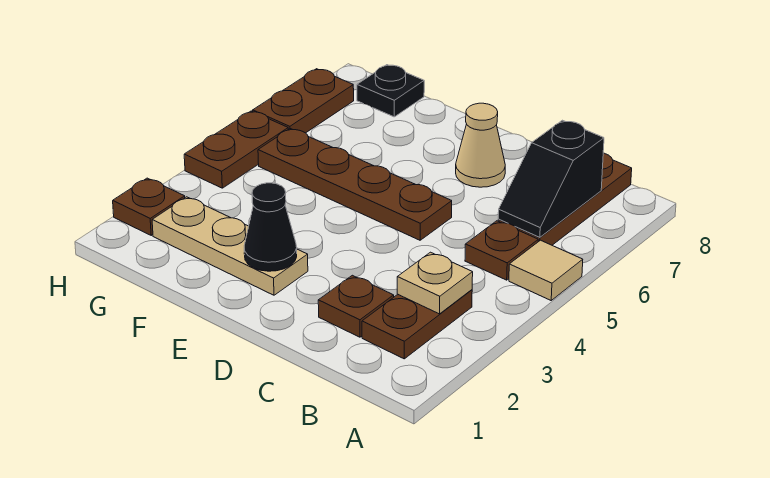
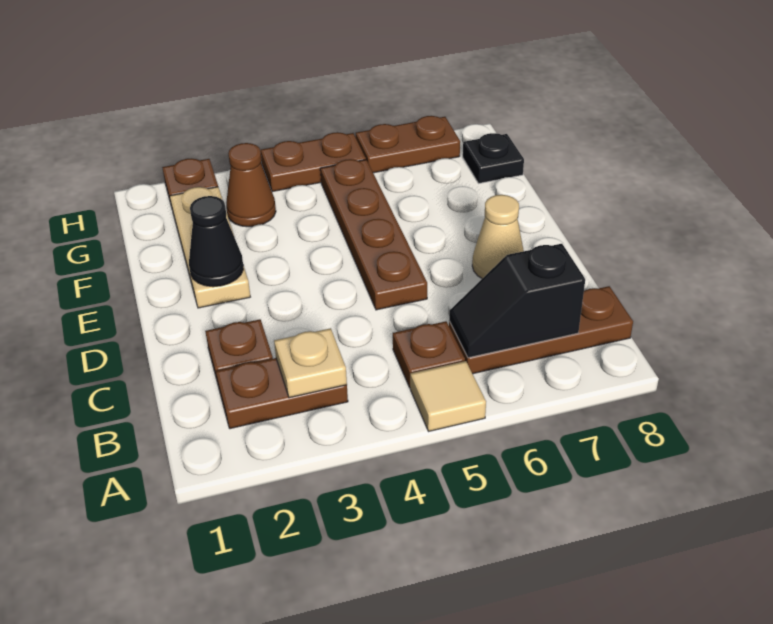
none -> brown 1x1 cone [226,143,276,227]

